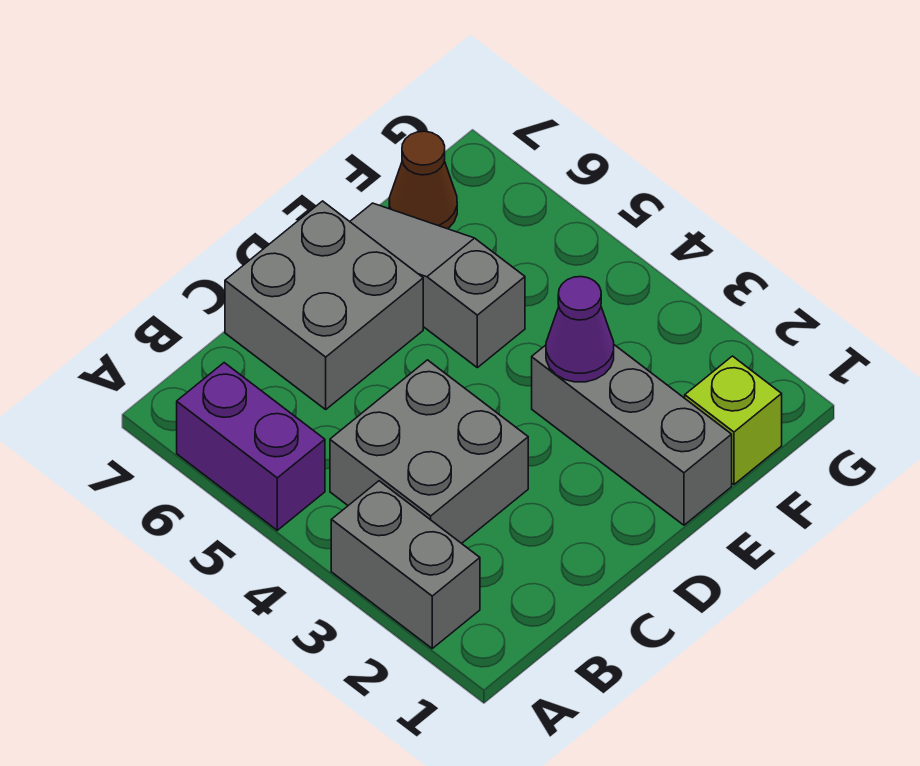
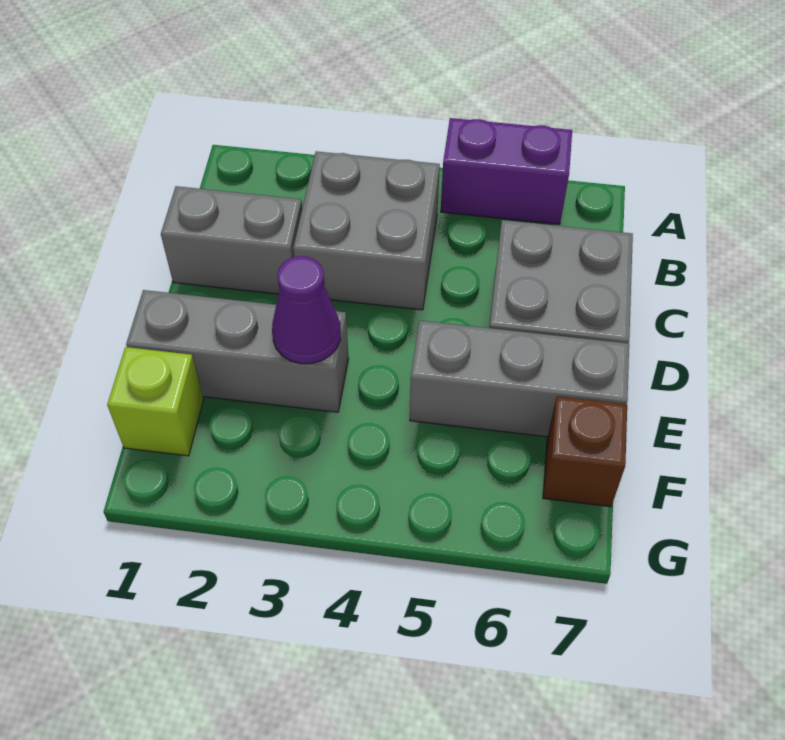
grey 1x2 brick [331,481,480,648] -> grey 1x2 brick moved to [161,186,302,294]
grey 1x3 slope [350,203,525,368] -> grey 1x3 brick [410,321,629,437]
brown 1x1 cone [389,131,457,229] -> brown 1x1 brick [543,396,627,507]

